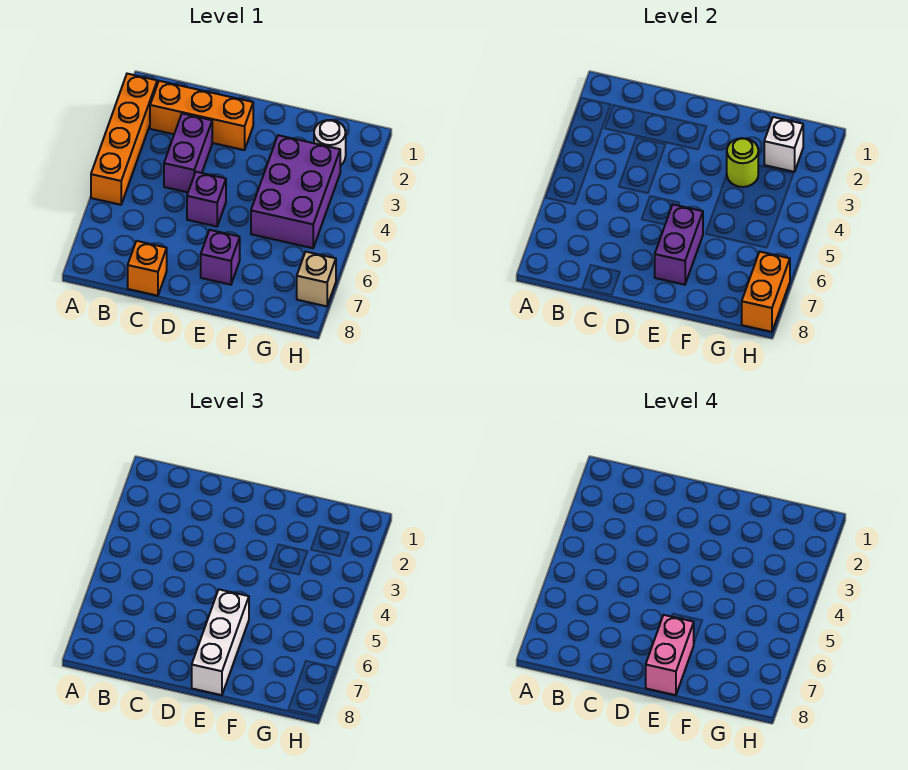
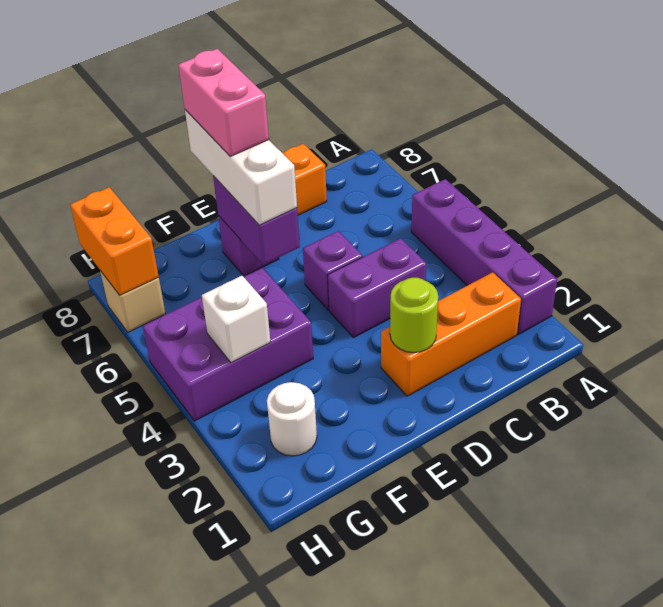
orange 1x4 brick [91,74,157,205] -> purple 1x4 brick [411,179,557,334]
purple 1x2 brick [164,114,212,192] -> purple 1x2 brick turned to [328,238,427,338]
purple 2x3 brick [251,135,340,248] -> purple 2x3 brick turned to [143,268,313,421]
lime 1x1 round brick [727,138,758,187] -> lime 1x1 round brick moved to [390,278,438,353]
white 1x1 brick [764,117,803,172] -> white 1x1 brick moved to [202,276,271,362]

